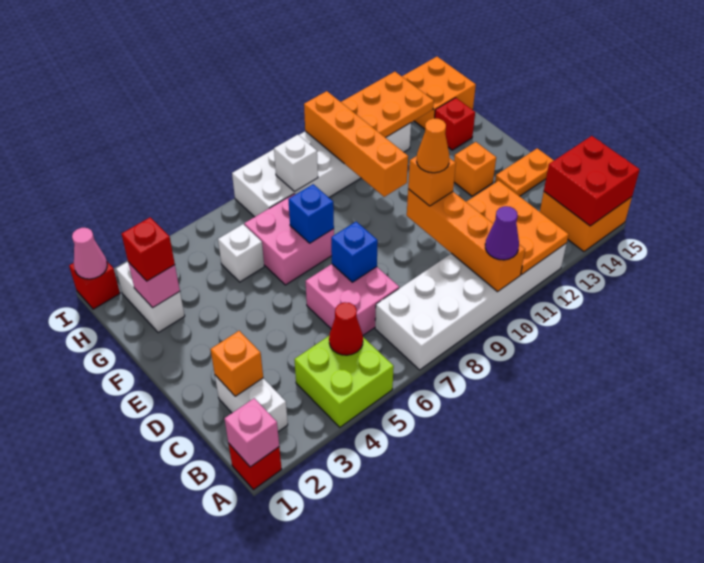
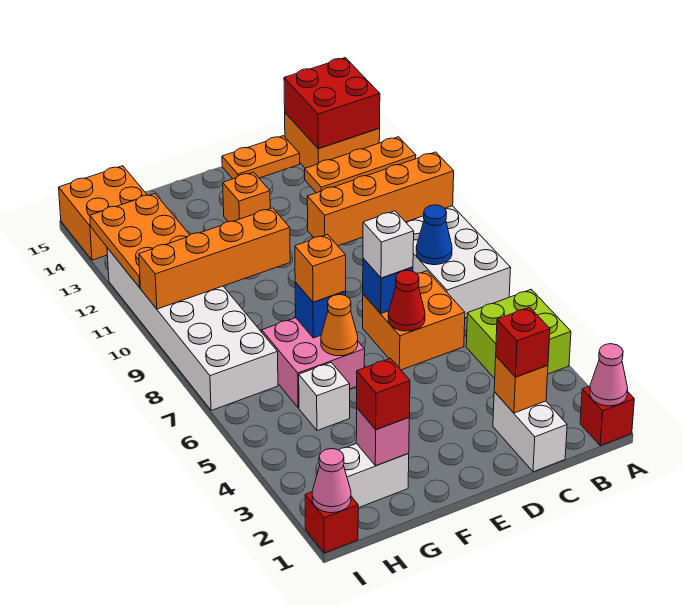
pink 1x1 brick [224,398,279,467] -> pink 1x1 cone [590,344,628,406]
purple 1x1 cone [485,206,519,260] -> none
orange 2x3 plate [466,181,569,275] -> orange 1x3 plate [305,137,416,193]
white 1x2 brick [215,375,288,432] -> white 1x2 brick turned to [493,392,567,472]
red 1x1 cone [329,302,363,355] -> red 1x1 cone moved to [388,270,425,331]
none -> blue 1x1 cone [416,205,452,265]
pink 2x2 brick [306,264,399,335] -> orange 2x2 brick [363,271,465,370]
orange 1x1 brick [408,156,456,206] -> orange 1x1 brick moved to [295,234,346,302]
orange 1x1 cone [417,118,449,173] -> orange 1x1 cone moved to [321,295,358,356]
orange 1x2 plate [495,148,554,196] -> orange 1x2 plate turned to [222,136,300,179]
red 1x1 brick [435,98,475,150] -> red 1x1 brick moved to [496,307,550,377]
white 1x1 brick [274,135,318,191] -> white 1x1 brick moved to [363,211,414,278]

